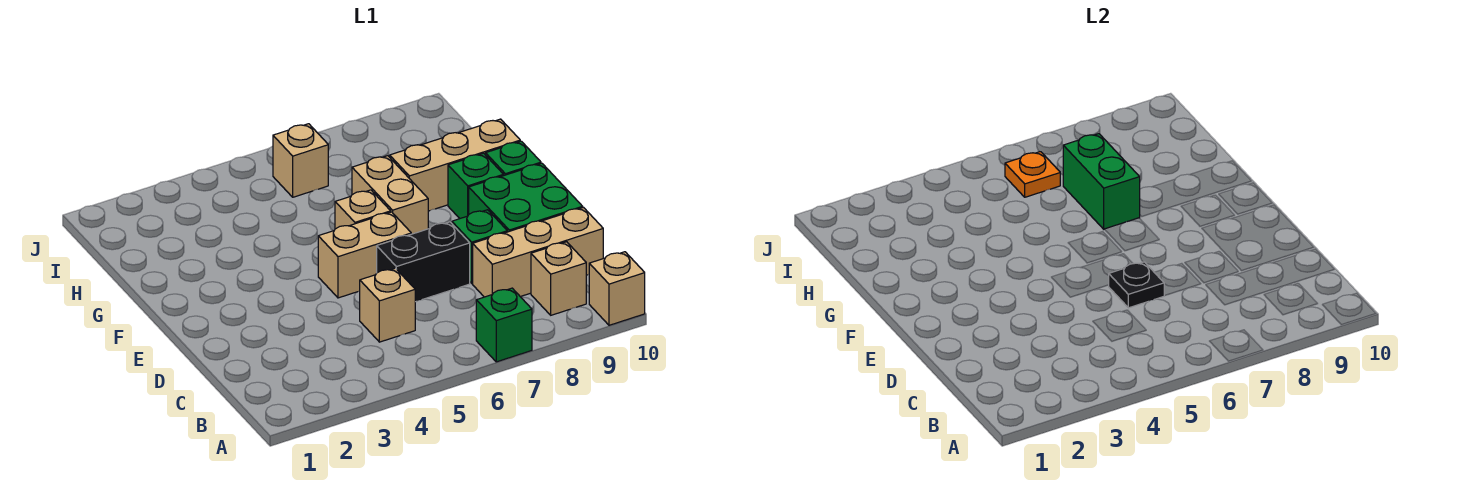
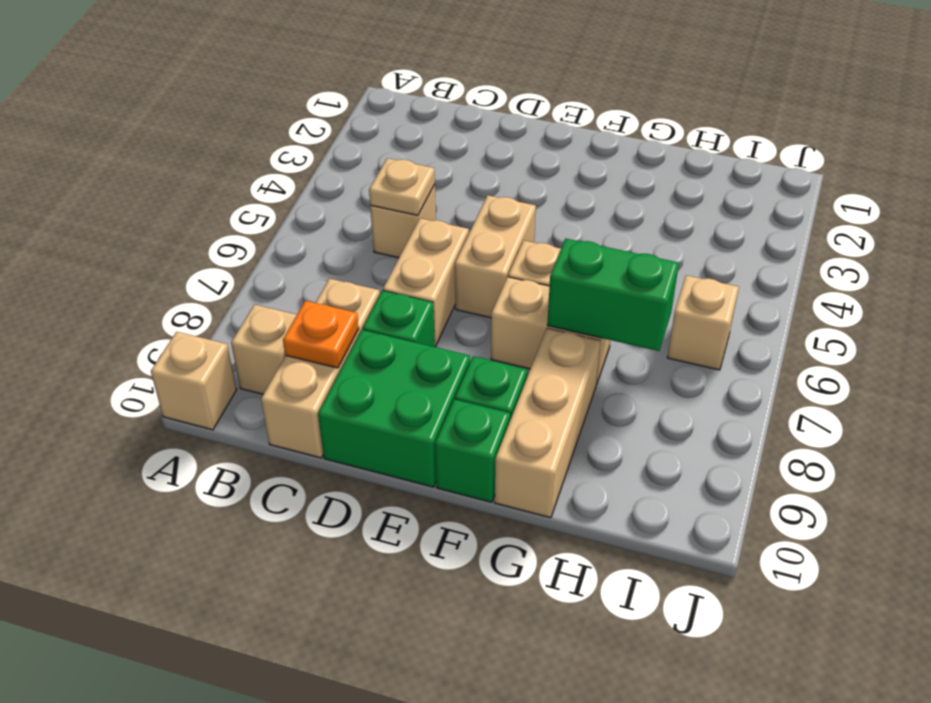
green 1x1 brick [476,288,532,362] -> none
none -> tan 1x1 plate [369,158,435,215]
black 1x2 brick [377,222,470,302] -> tan 1x2 brick [383,218,469,347]
black 1x1 plate [1109,262,1165,308] -> none
orange 1x1 plate [1005,152,1060,197] -> orange 1x1 plate moved to [283,301,359,368]

